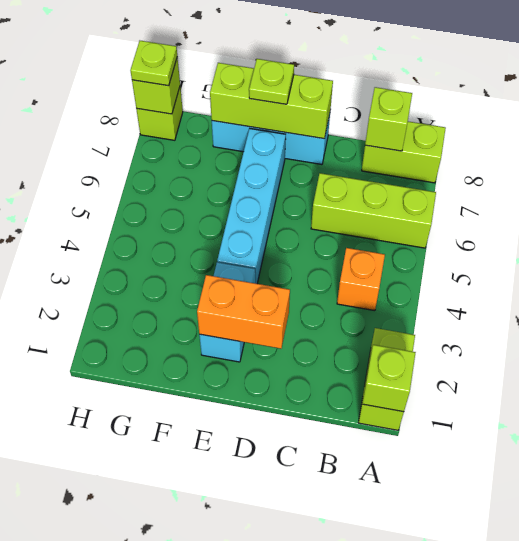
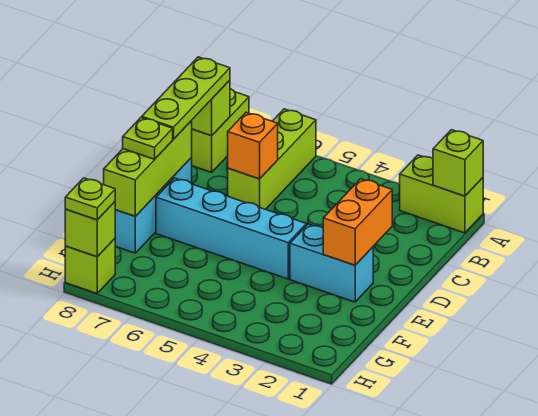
orange 1x1 brick [337,248,385,311] -> orange 1x1 brick moved to [228,113,278,179]
none -> lime 1x3 plate [142,57,230,139]

